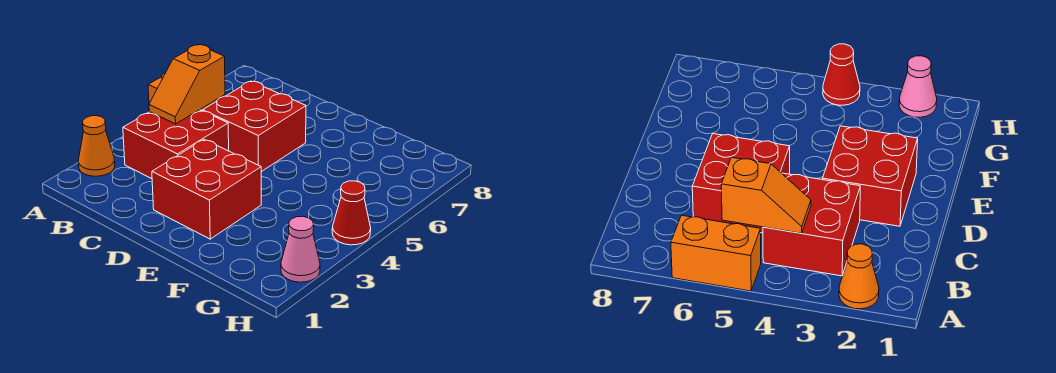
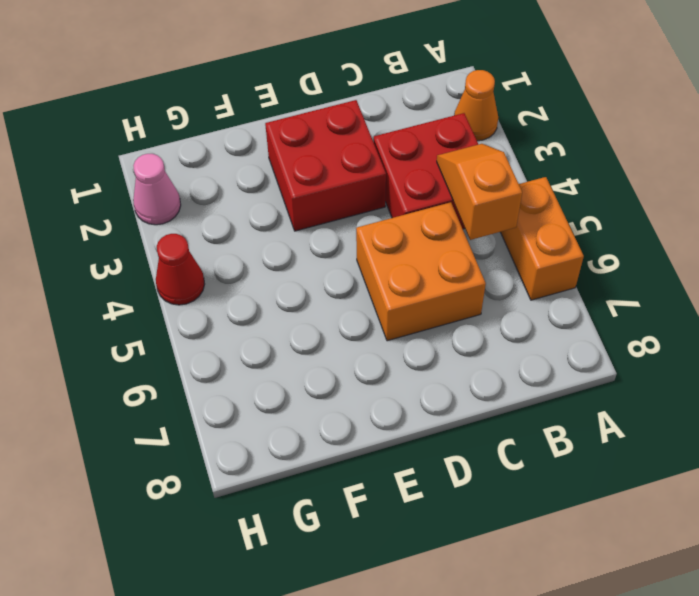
red 2x2 brick [203,81,306,172] -> orange 2x2 brick [356,202,486,341]

